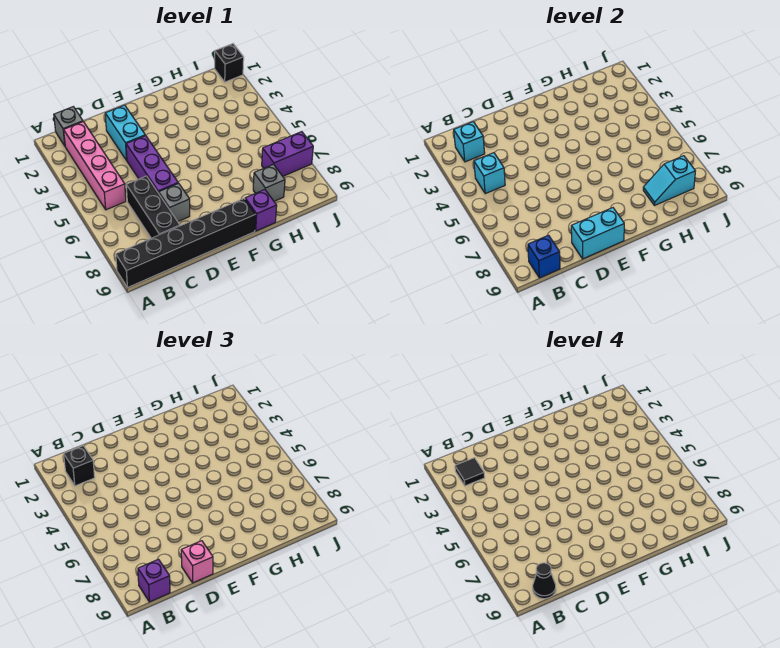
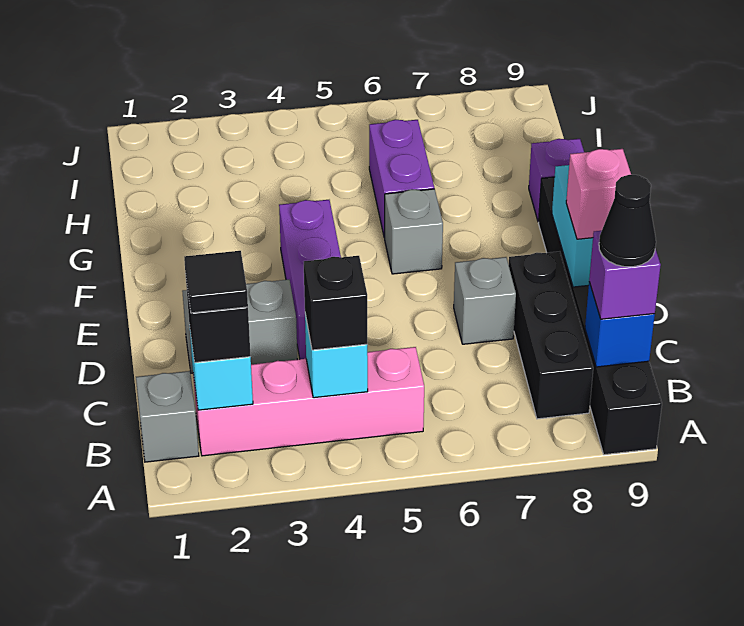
black 1x3 brick [126,176,180,238] -> black 1x3 brick turned to [509,252,593,419]
cyan 1x2 brick [105,105,145,160] -> grey 1x2 brick [182,280,297,373]
purple 1x3 brick [126,136,178,193] -> purple 1x3 brick turned to [279,200,341,359]
grey 1x1 brick [253,164,285,201] -> grey 1x1 brick moved to [385,189,443,274]
cyan 1x2 slope [643,156,695,206] -> none
purple 1x2 brick [262,132,313,176] -> purple 1x2 brick moved to [369,120,434,238]
black 1x1 brick [215,44,244,82] -> black 1x1 brick moved to [304,256,367,350]

